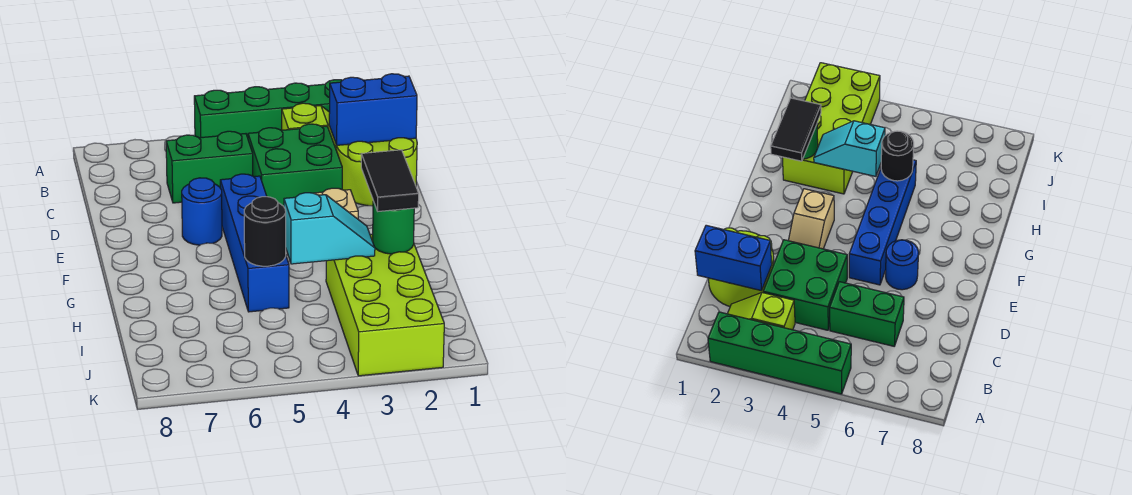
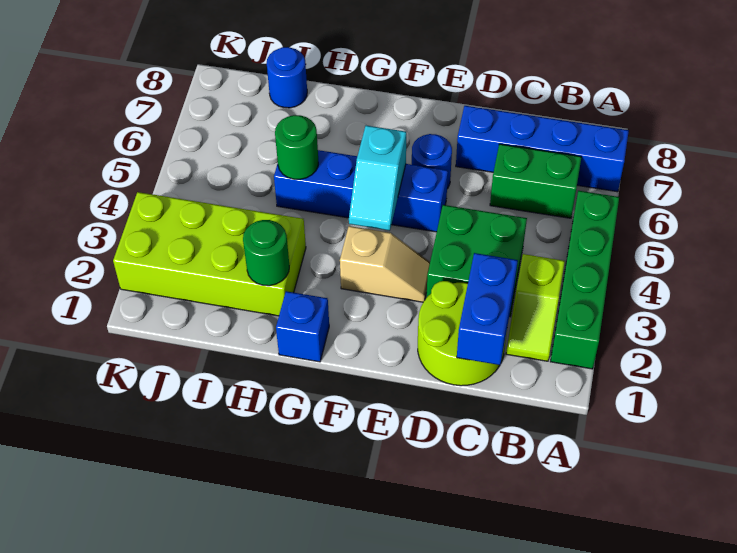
none -> blue 1x4 brick [456,106,629,192]
green 1x2 brick [166,131,253,203] -> green 1x2 brick turned to [490,144,581,218]
none -> blue 1x1 brick [276,291,329,362]
black 1x2 tile [361,150,419,211] -> none
cyan 1x2 slope [284,193,375,264] -> cyan 1x2 slope moved to [349,126,406,231]
black 1x1 round brick [244,197,286,266] -> green 1x1 round brick [275,115,318,179]
none -> blue 1x1 round brick [267,47,307,108]

